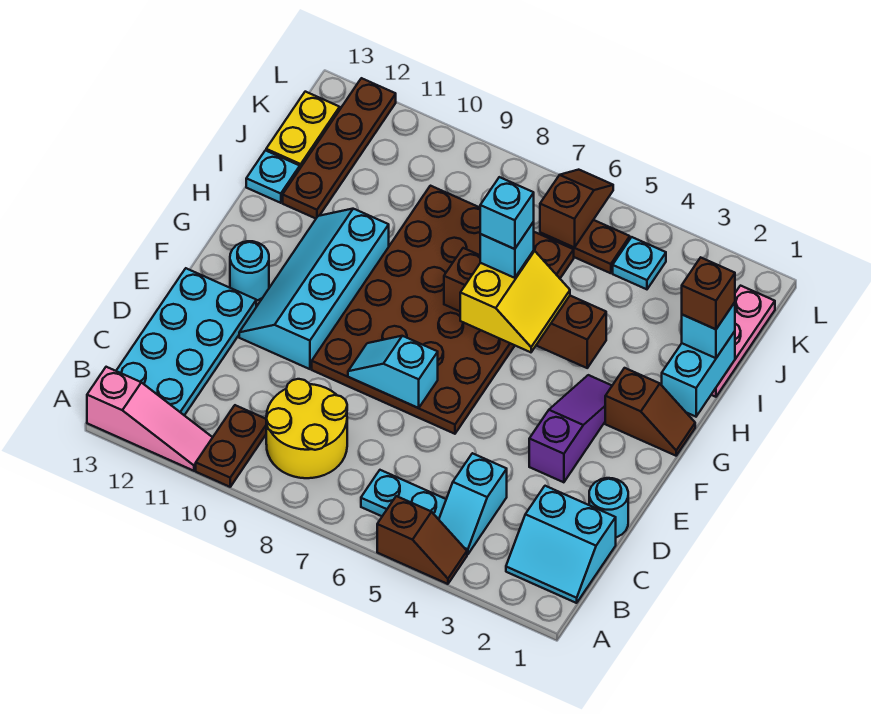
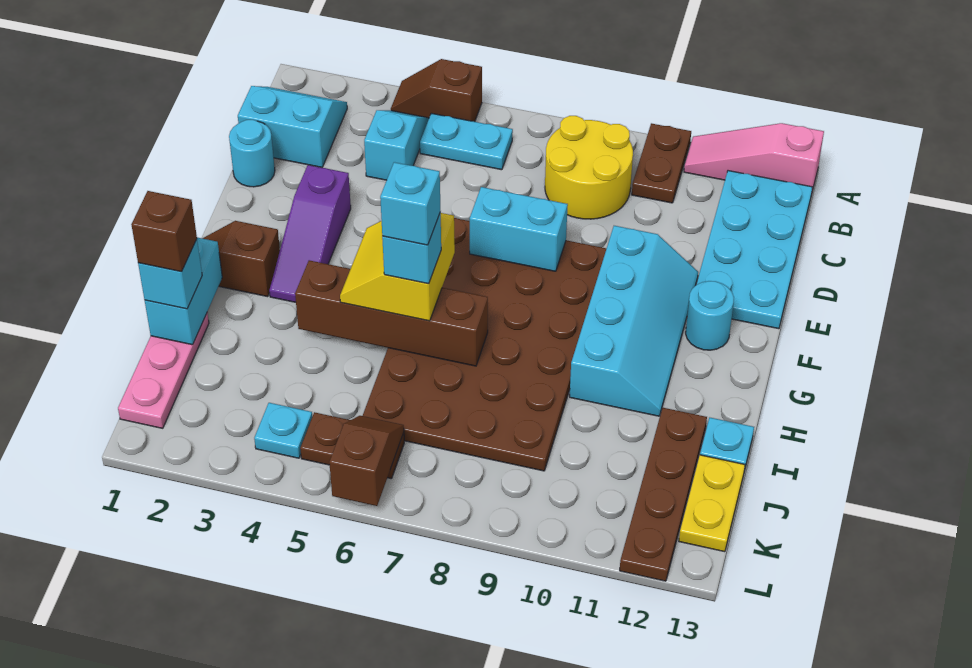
cyan 1x2 slope [348,336,438,408] -> cyan 1x2 brick [470,187,568,271]
brown 1x2 slope [540,170,613,247] -> brown 1x2 slope turned to [329,416,404,506]

